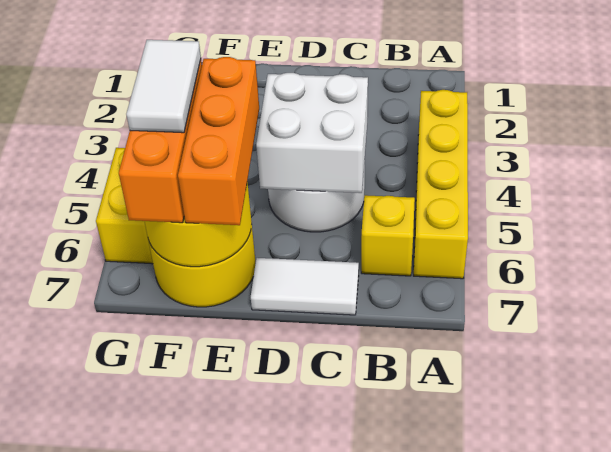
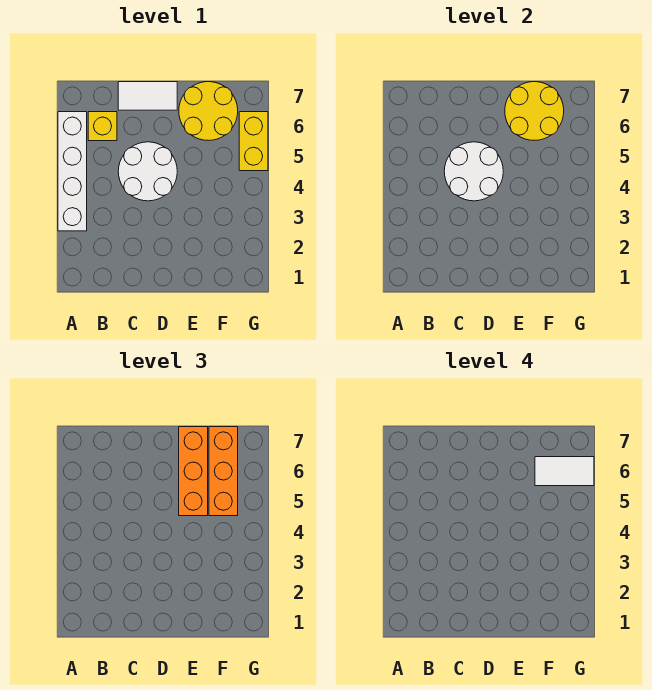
yellow 1x4 brick [413,90,468,279] -> white 1x4 brick [58,112,87,231]
white 2x2 brick [256,73,368,193] -> white 2x2 round brick [444,142,503,201]
white 1x2 tile [126,40,201,133] -> white 1x2 tile turned to [535,457,594,486]

